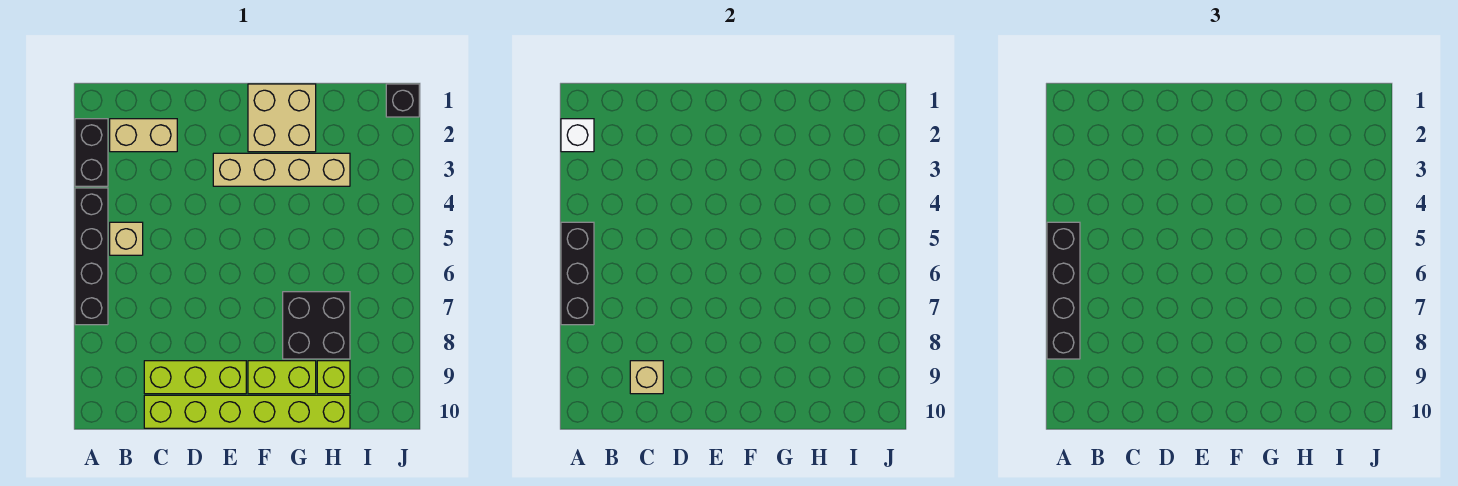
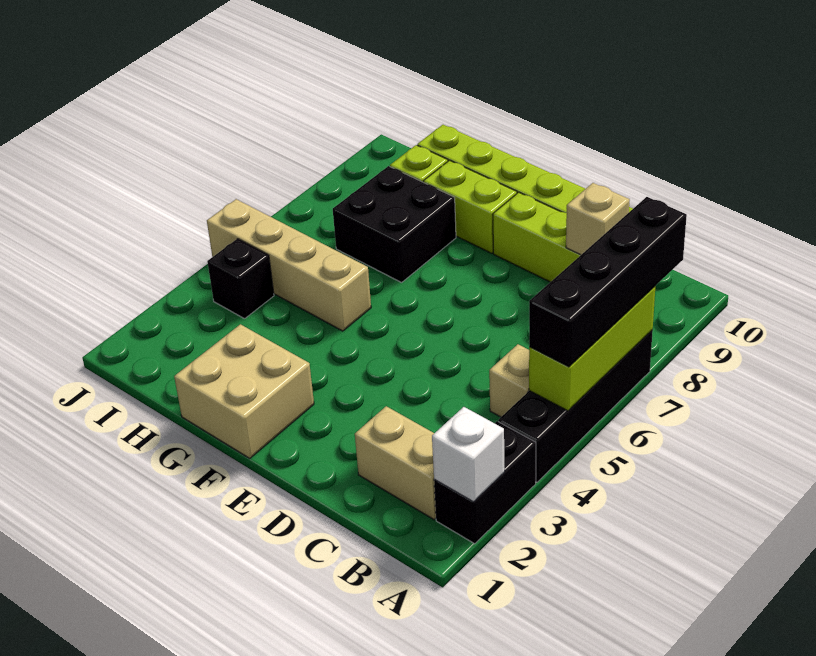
black 1x3 brick [561,222,594,325] -> lime 1x3 brick [529,287,655,411]
tan 1x4 brick [213,153,350,186] -> tan 1x4 brick moved to [207,199,371,331]
black 1x1 brick [386,84,419,117] -> black 1x1 brick moved to [207,239,274,319]

